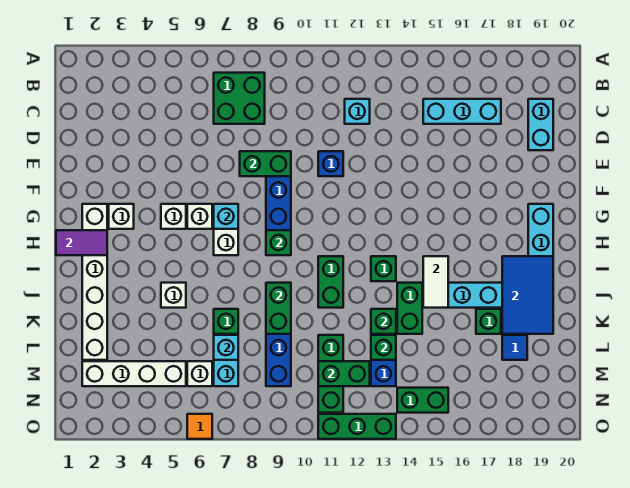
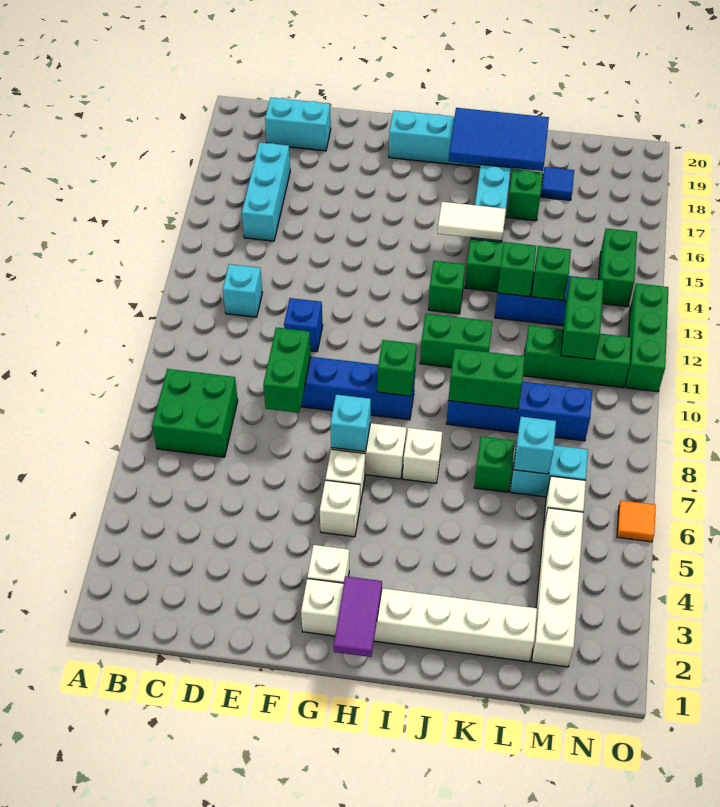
white 1x1 brick [161,283,186,308] -> white 1x1 brick moved to [403,428,442,483]

